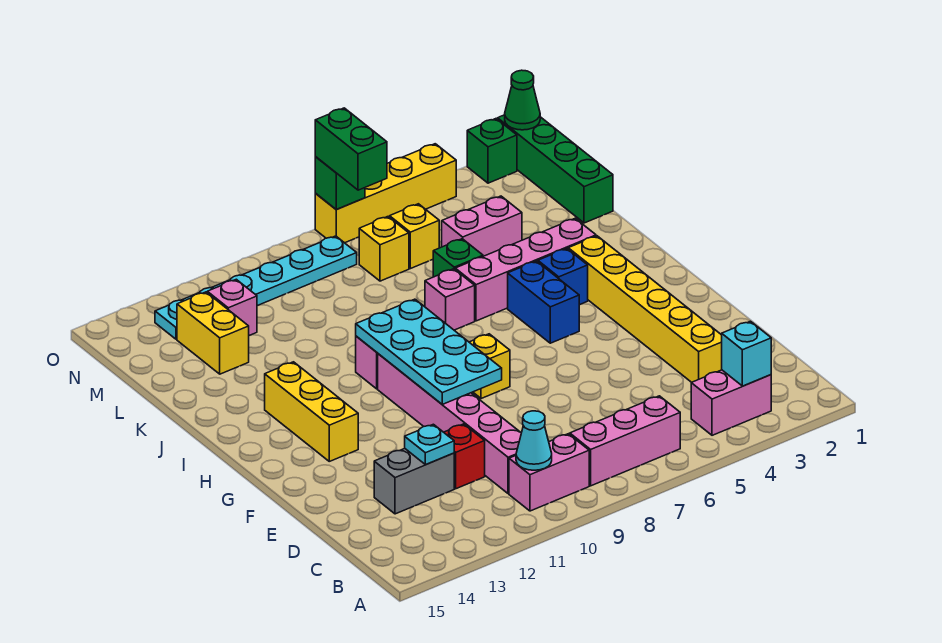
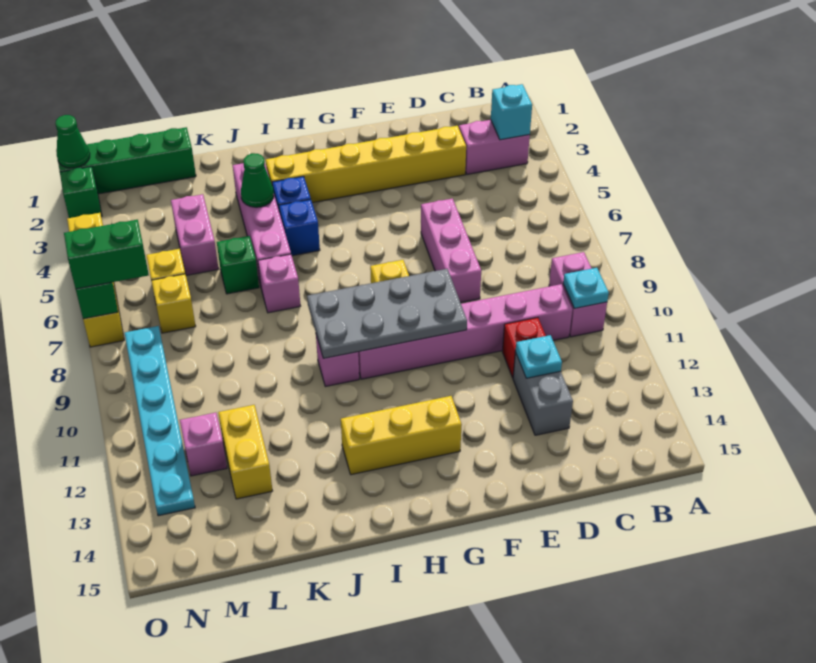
pink 1x2 brick [691,370,771,435] -> pink 1x2 brick turned to [459,120,530,174]
pink 1x3 brick [570,396,680,486] -> pink 1x3 brick moved to [421,198,481,303]
cyan 1x1 cone [516,411,552,470] -> cyan 1x1 plate [563,268,609,308]
cyan 2x4 plate [356,299,502,404] -> grey 2x4 plate [307,269,467,358]
blue 1x2 brick [508,261,579,343] -> blue 1x1 brick [279,199,320,256]
none -> green 1x1 cone [241,153,274,207]
yellow 1x2 brick [177,292,249,374] -> yellow 1x2 brick turned to [218,405,272,499]

